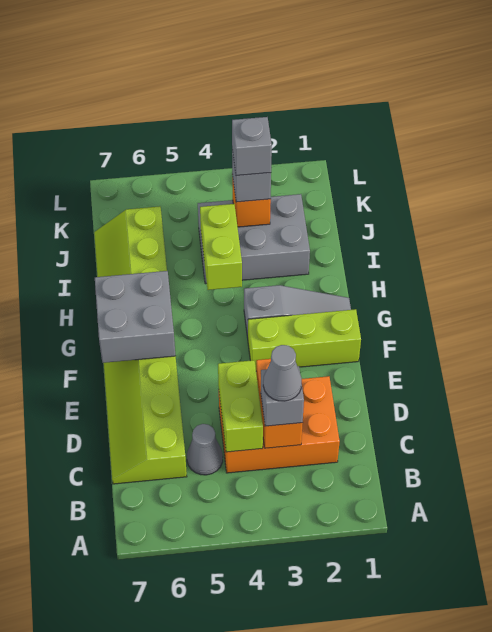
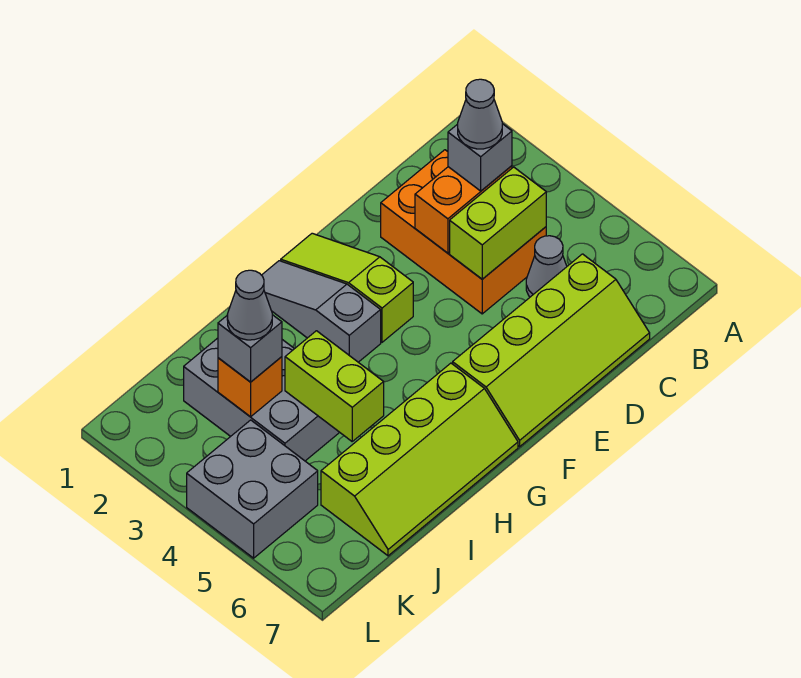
lime 1x3 brick [248,309,361,367] -> lime 1x3 slope [281,233,413,342]
grey 2x2 brick [95,271,175,363] -> grey 2x2 brick moved to [187,420,318,558]
lime 1x2 brick [200,204,242,290] -> lime 1x2 brick turned to [285,331,384,441]
grey 1x1 brick [232,117,272,176] -> grey 1x1 cone [227,270,272,340]

